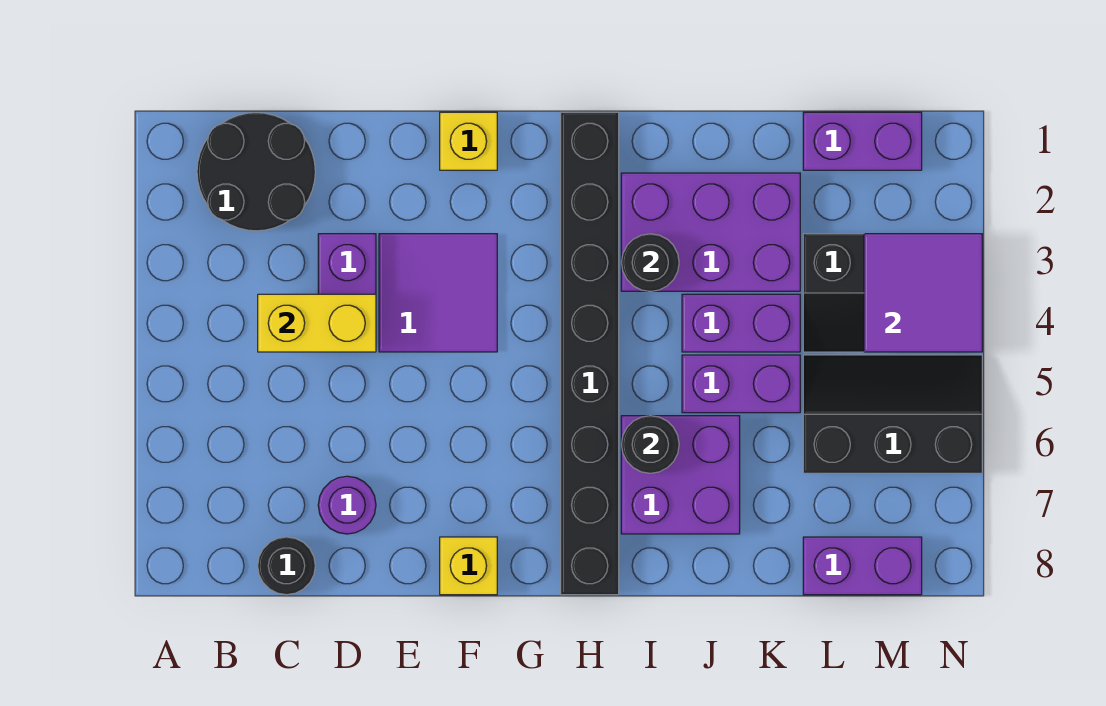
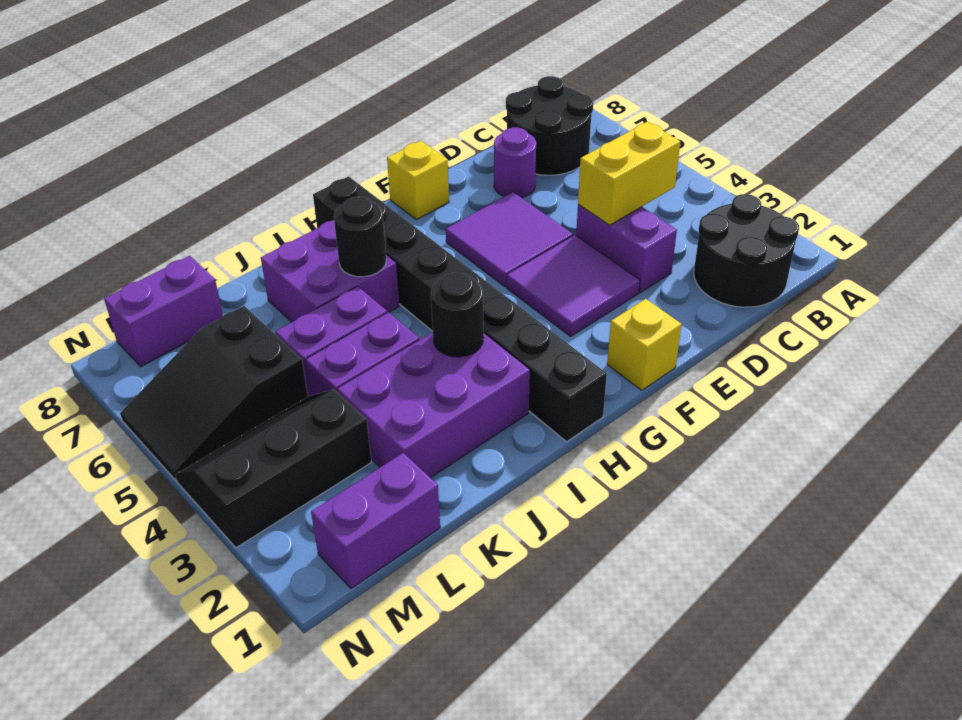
black 1x1 round brick [258,537,315,595] -> black 2x2 round brick [506,76,593,175]
black 2x3 slope [803,355,982,473] -> black 2x3 slope turned to [120,306,308,480]
purple 2x2 tile [864,234,982,352] -> purple 2x2 tile moved to [446,192,573,287]

